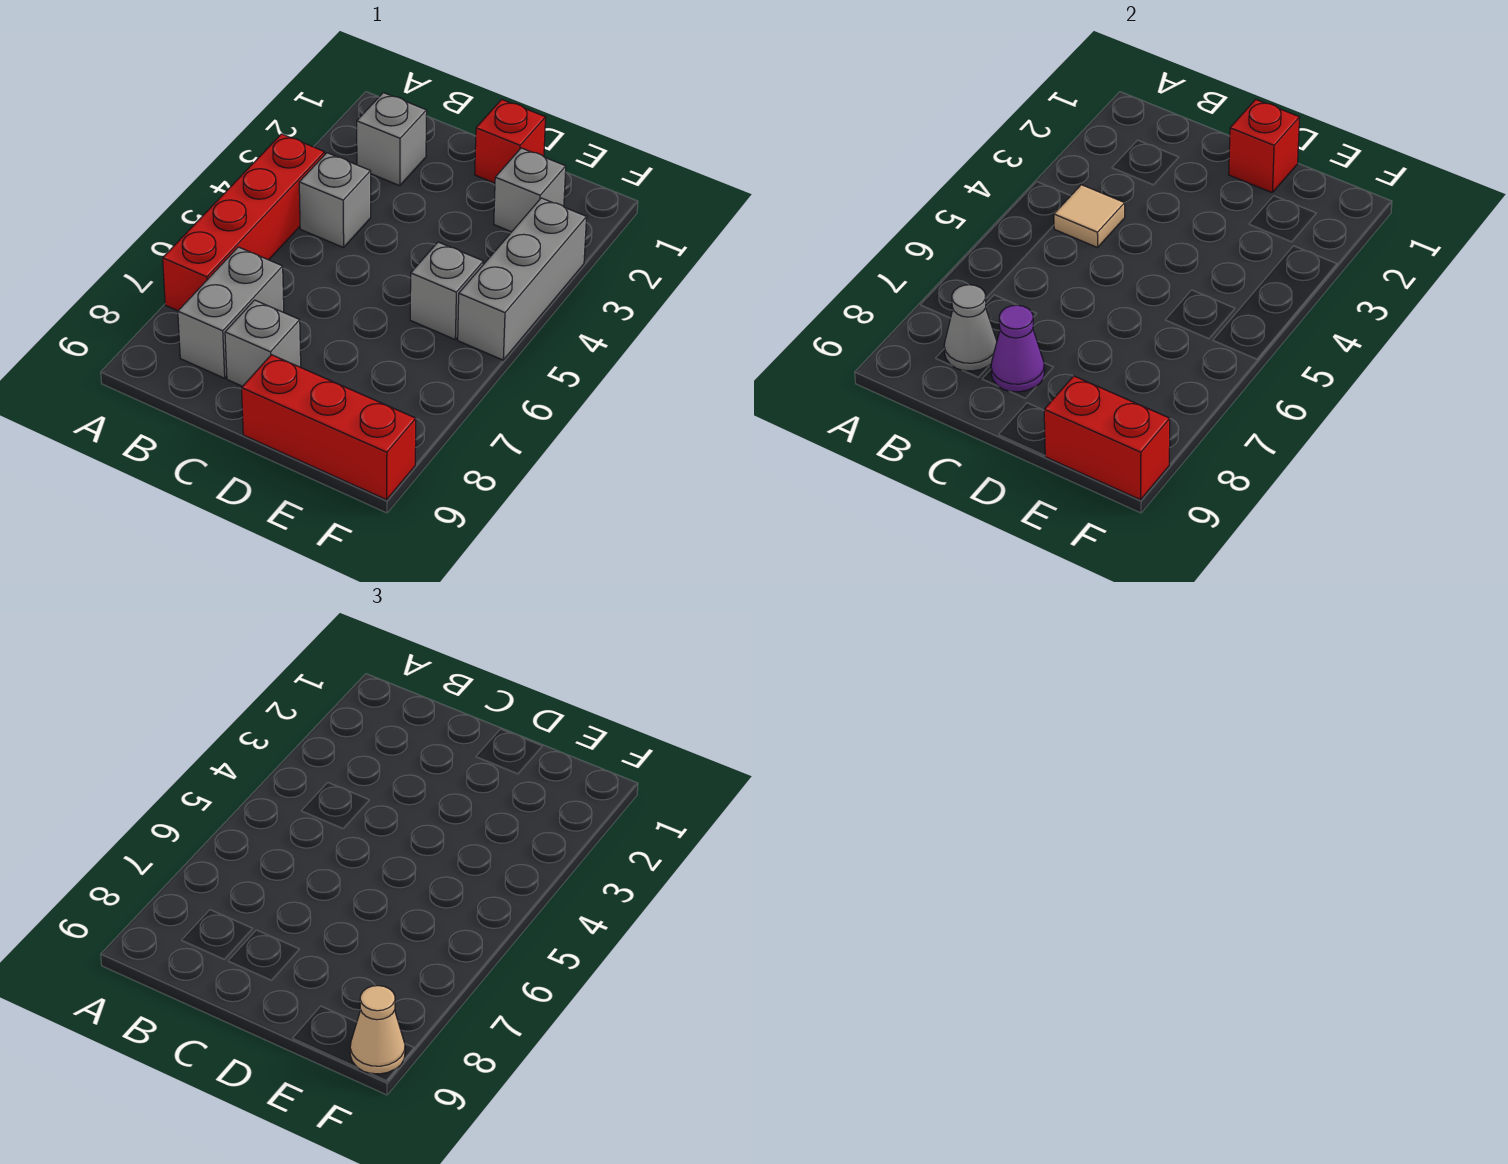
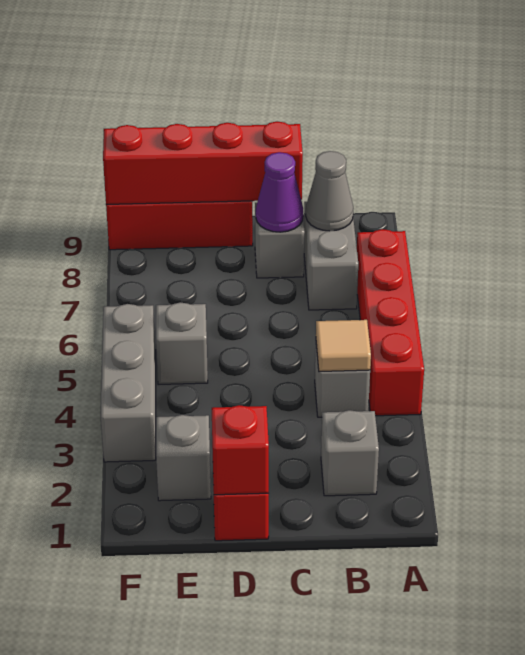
red 1x2 brick [1044,376,1170,500] -> red 1x4 brick [103,122,303,204]
tan 1x1 cone [350,986,405,1074] -> none

